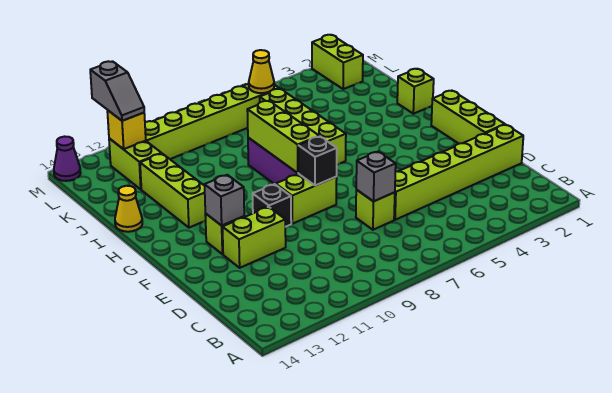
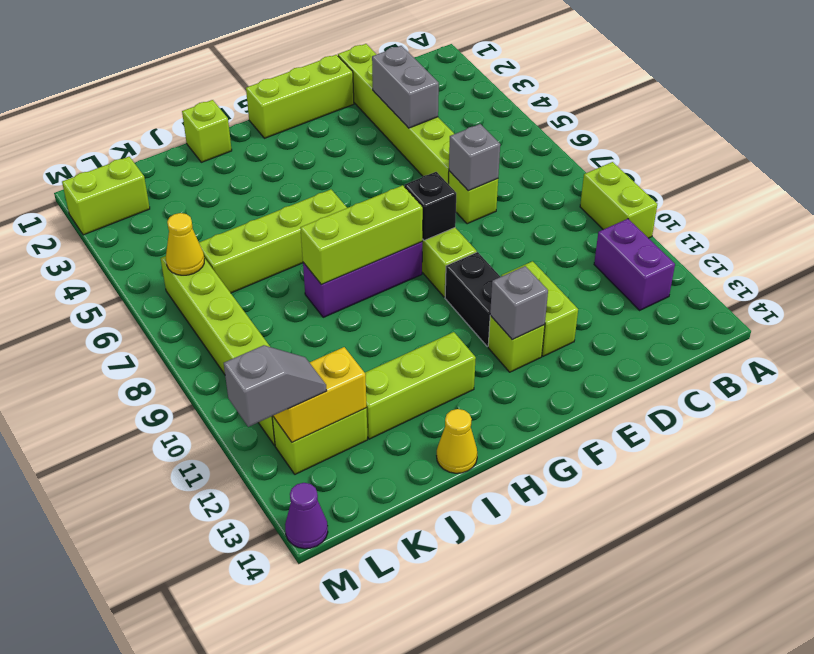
none -> lime 1x2 brick [580,162,657,238]
none -> purple 1x2 brick [594,219,675,310]
none -> grey 1x2 brick [372,46,439,128]
black 1x1 brick [253,184,291,227] -> black 1x2 brick [445,252,500,347]
yellow 1x1 brick [107,110,146,149] -> yellow 1x2 brick [273,347,367,442]

